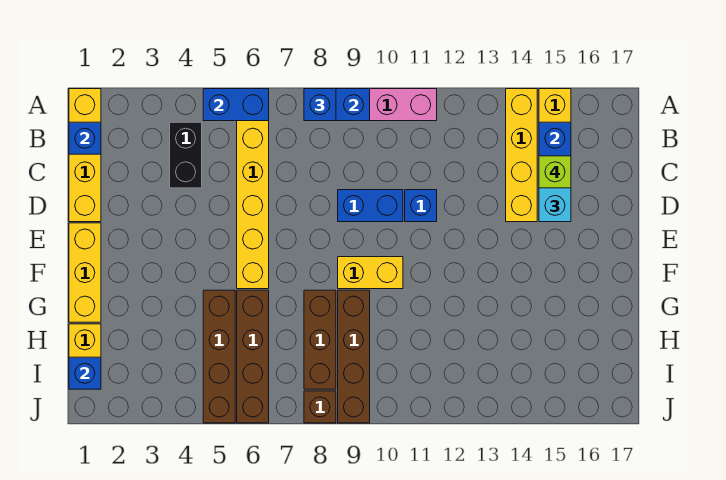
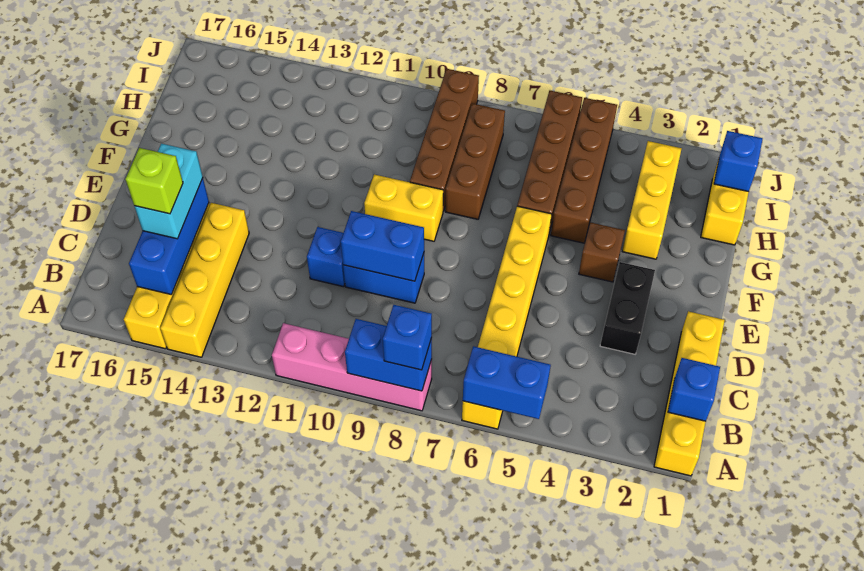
black 1x2 brick [170,122,202,188] -> black 1x2 brick moved to [600,262,655,354]
none -> blue 1x2 brick [341,211,424,281]
yellow 1x3 brick [69,223,101,322] -> yellow 1x3 brick moved to [622,141,682,259]
brown 1x1 brick [304,391,336,423] -> brown 1x1 brick moved to [579,222,625,282]

